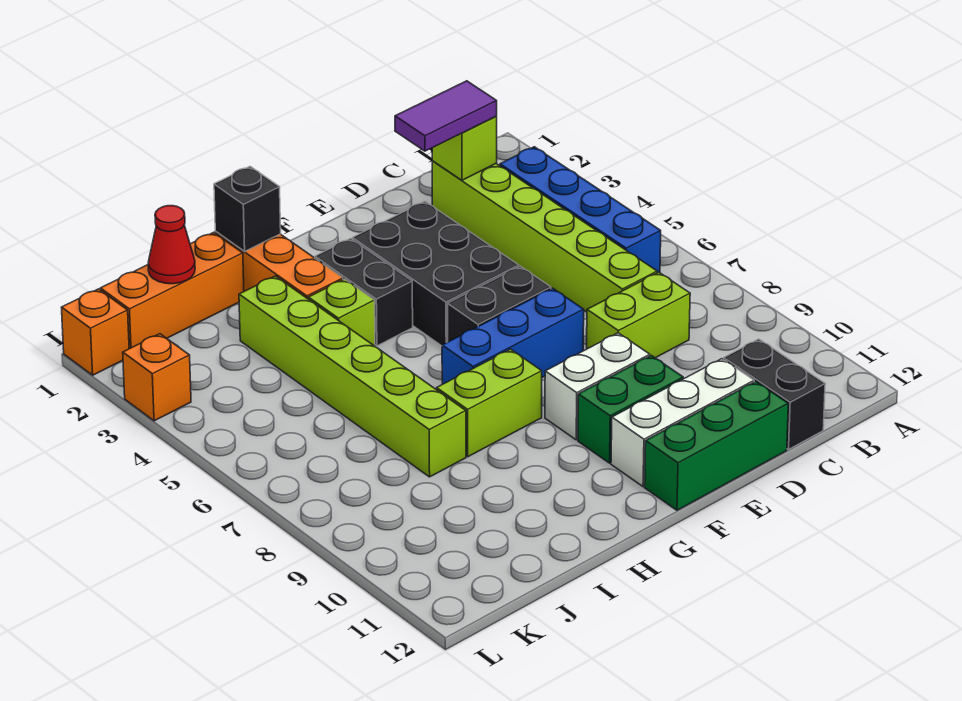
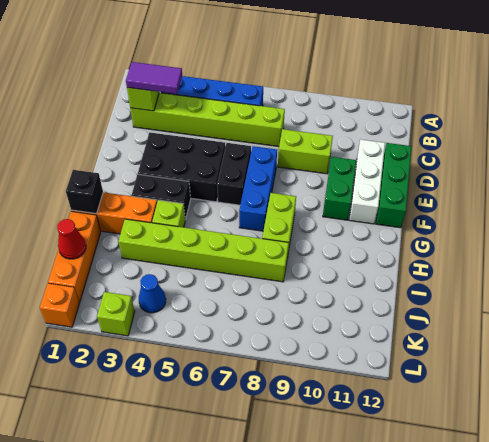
purple 1x2 tile [395,81,497,151] -> purple 1x2 tile turned to [126,62,182,94]
lime 1x2 brick [587,272,690,358] -> lime 1x2 brick turned to [278,129,333,174]
black 1x2 brick [724,339,825,449] -> none
white 1x2 brick [545,333,650,440] -> none
none -> blue 1x1 cone [139,274,166,313]
orange 1x1 brick [123,334,191,421] -> lime 1x1 brick [97,292,135,336]

